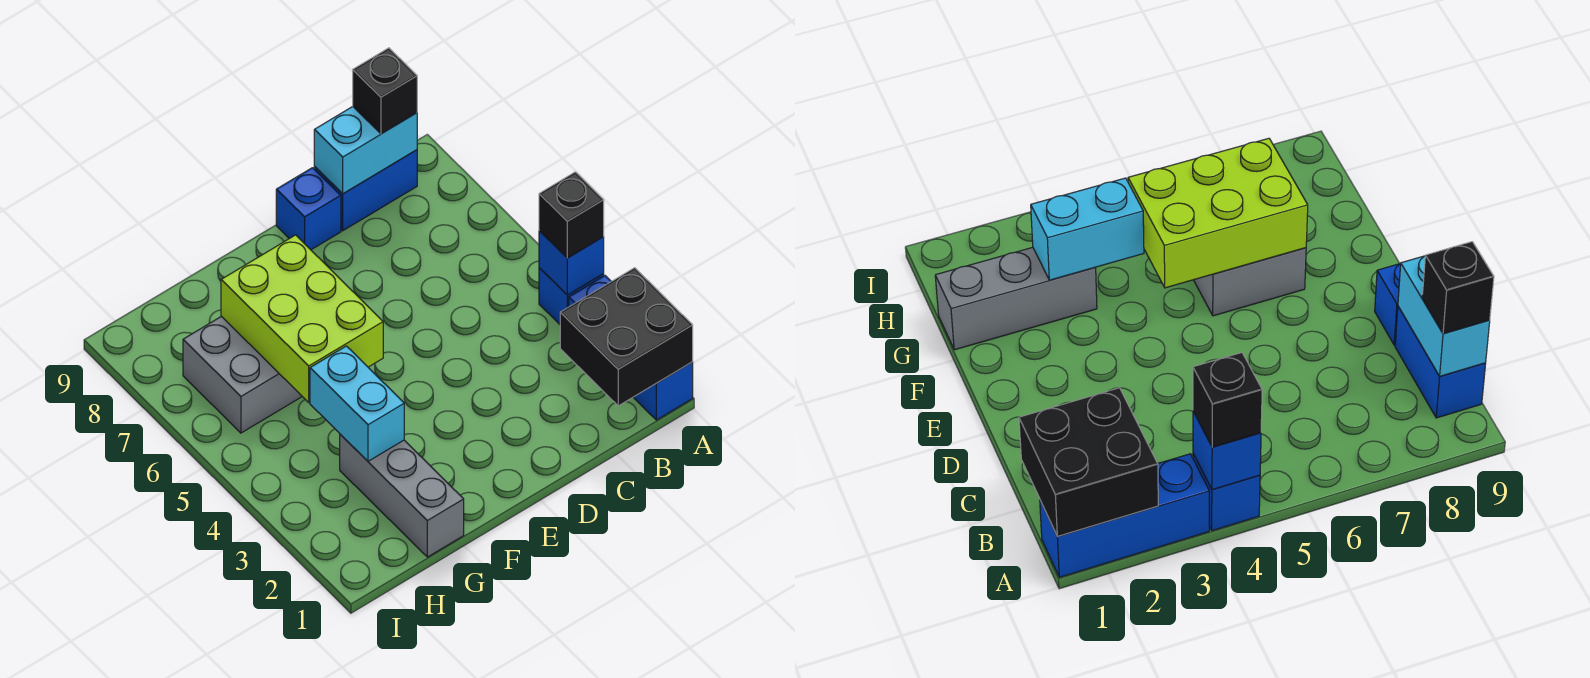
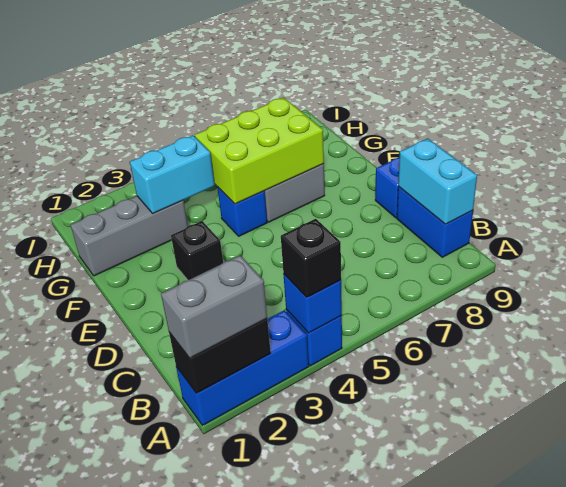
black 2x2 brick [560,268,693,406] -> black 1x2 brick [169,319,271,393]
none -> grey 1x2 brick [161,255,267,358]
black 1x1 brick [353,48,417,134] -> black 1x1 brick moved to [171,221,223,280]
none -> blue 1x1 brick [217,187,267,236]

